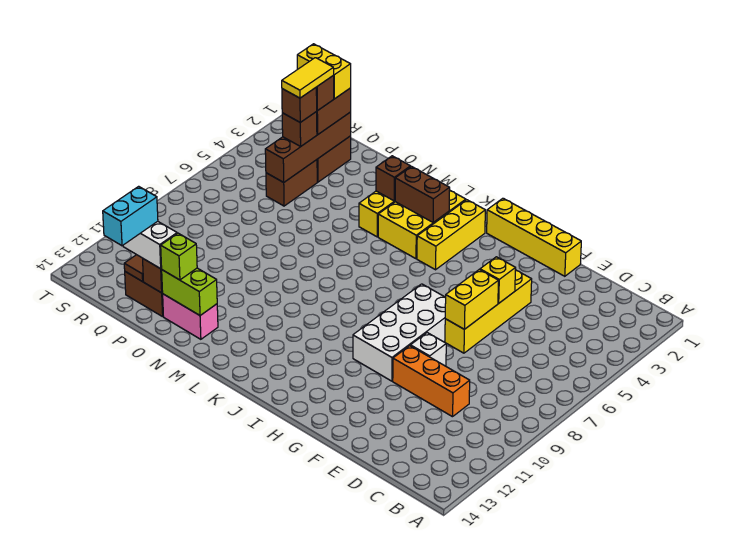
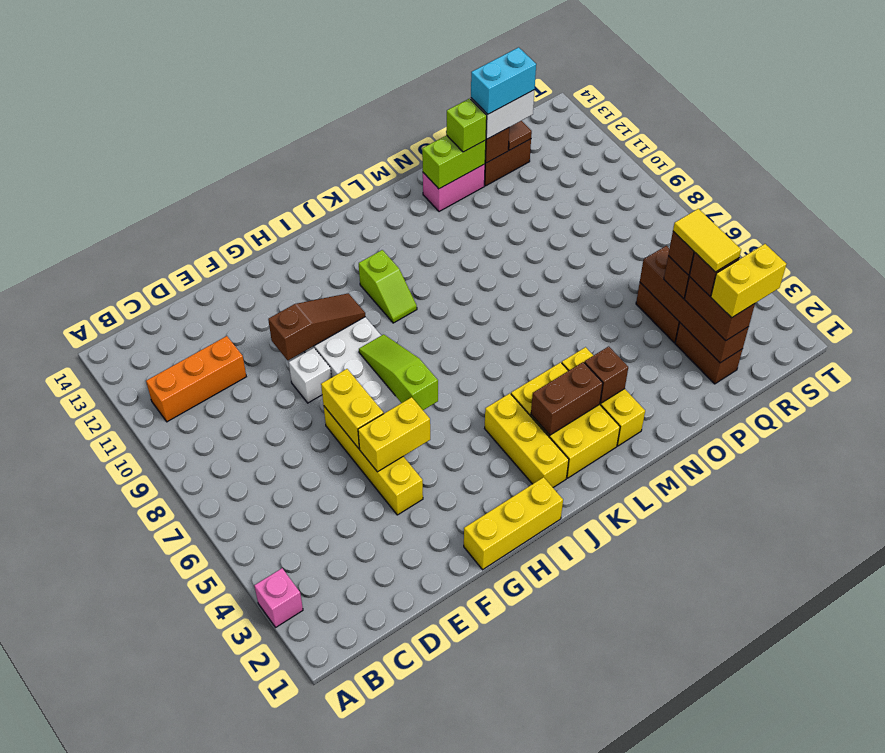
none -> pink 1x1 brick [254,568,303,627]
orange 1x3 brick [393,346,470,417] -> orange 1x3 brick moved to [146,336,246,422]
yellow 1x4 brick [487,198,581,276] -> yellow 1x3 brick [464,477,563,570]
yellow 1x1 brick [480,257,516,303] -> yellow 1x2 brick [358,397,430,472]
none -> brown 1x3 slope [268,293,365,360]
none -> lime 1x3 slope [359,334,438,410]
none -> lime 1x2 slope [359,250,417,323]
cyan 1x2 brick [103,186,158,246] -> cyan 1x2 brick turned to [471,47,536,114]

